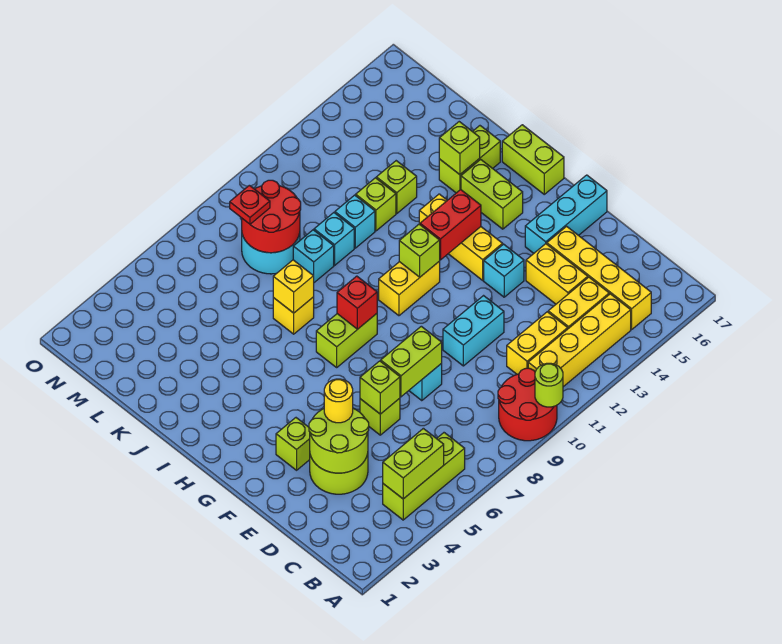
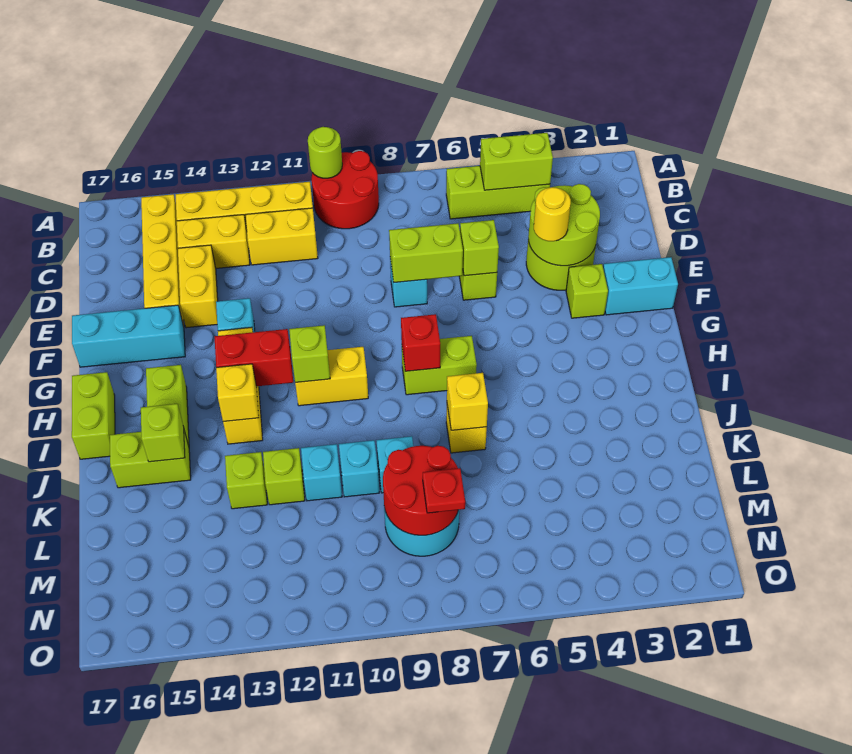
cyan 1x2 brick [443,296,504,366] -> cyan 1x2 brick moved to [603,257,678,315]
none -> yellow 1x1 brick [216,364,259,422]

